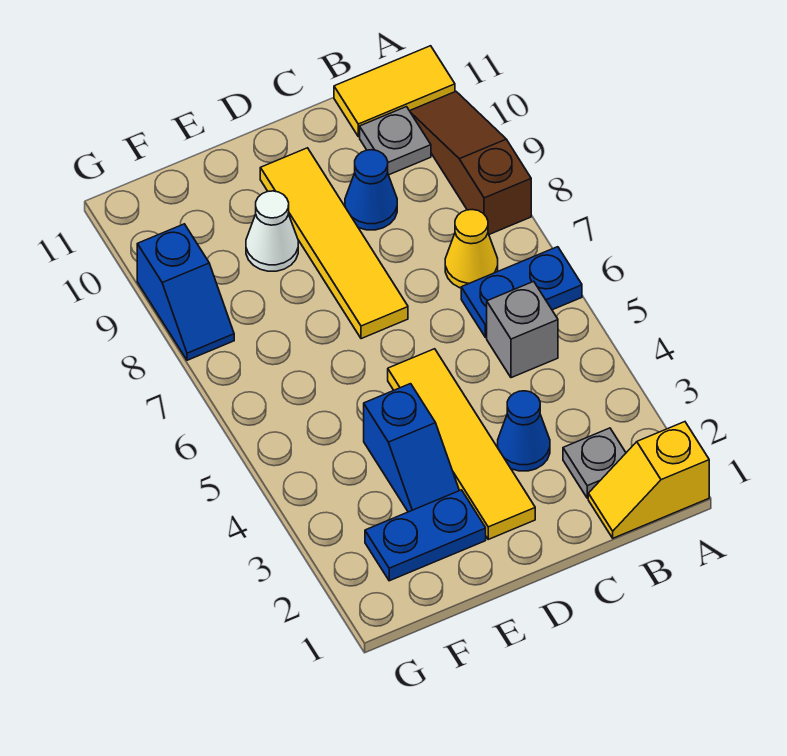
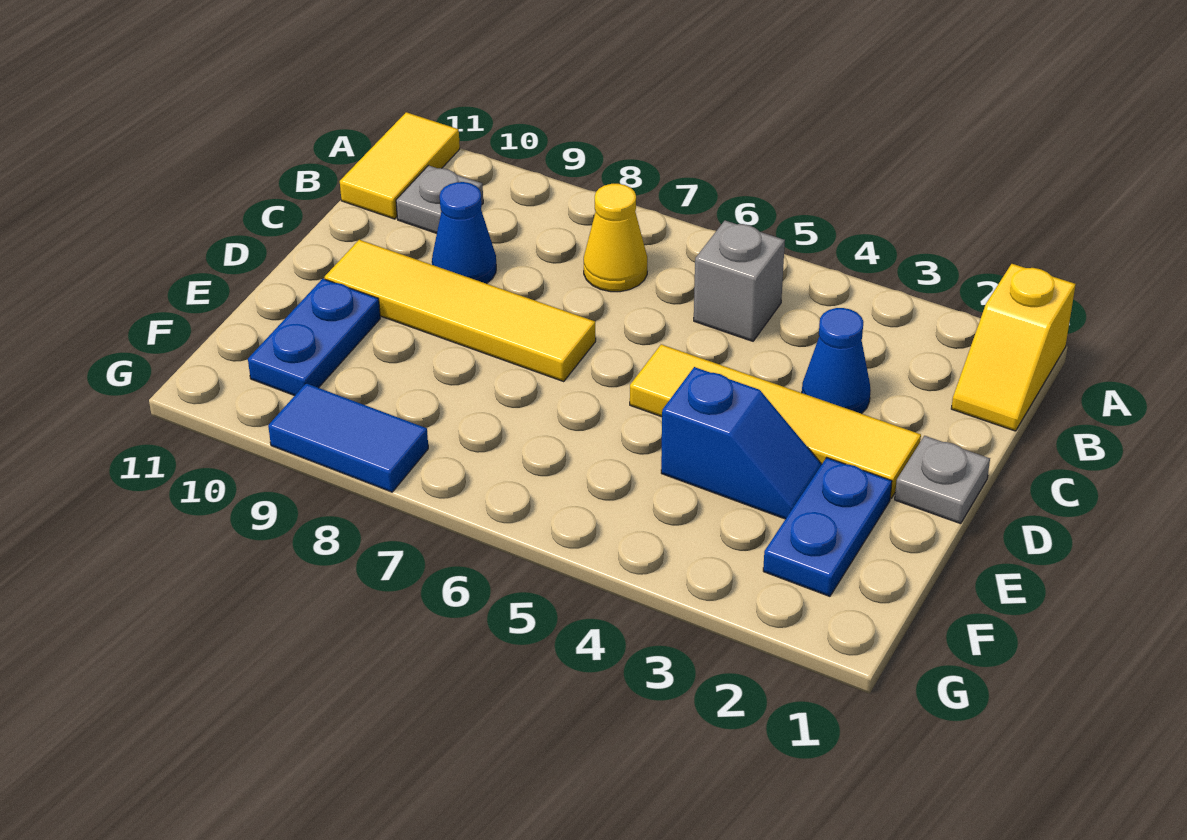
blue 1x2 plate [461,247,582,338] -> blue 1x2 plate moved to [248,279,380,396]
brown 1x3 slope [410,92,531,234] -> none
grey 1x1 plate [563,428,626,498] -> grey 1x1 plate moved to [895,436,990,524]
white 1x1 cone [246,191,298,271] -> none
blue 1x2 slope [137,224,234,360] -> blue 1x2 tile [268,383,428,492]

